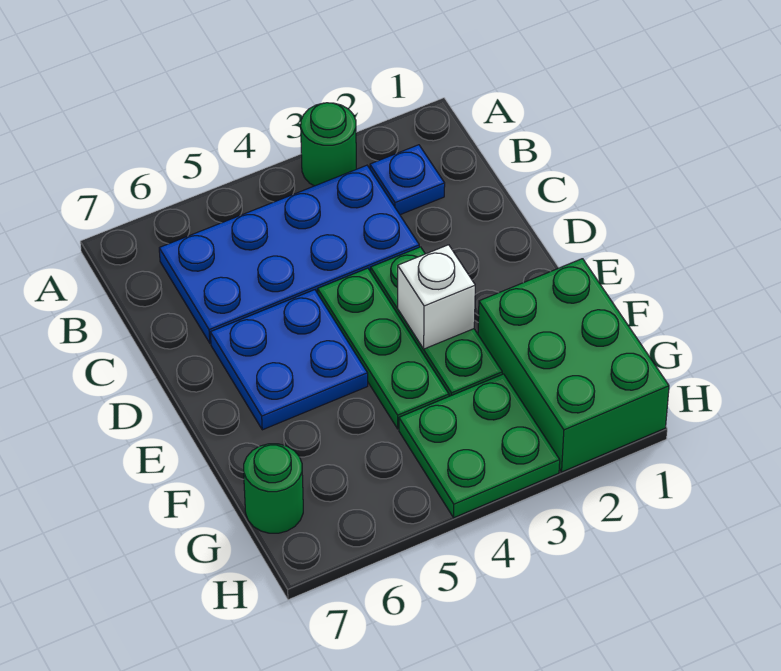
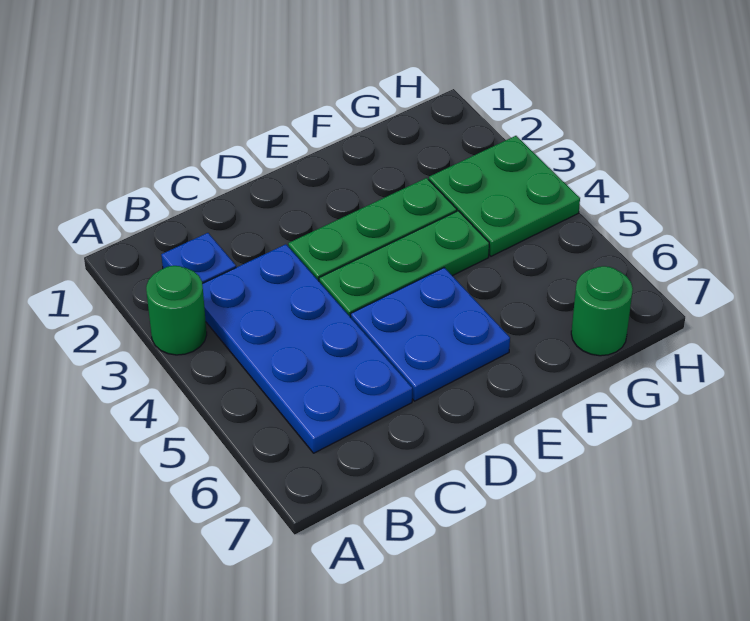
white 1x1 brick [398,245,475,349] -> none
green 2x3 brick [478,259,669,472] -> none

